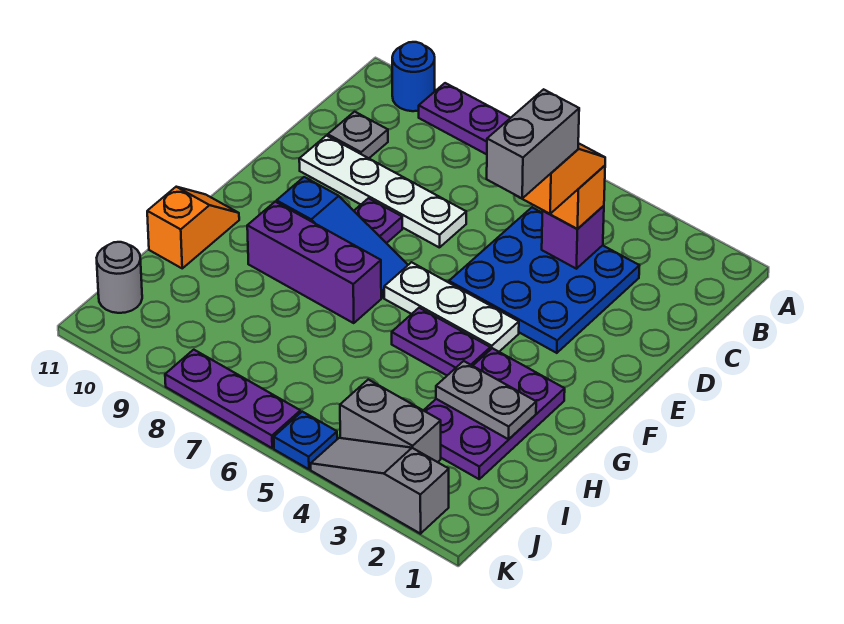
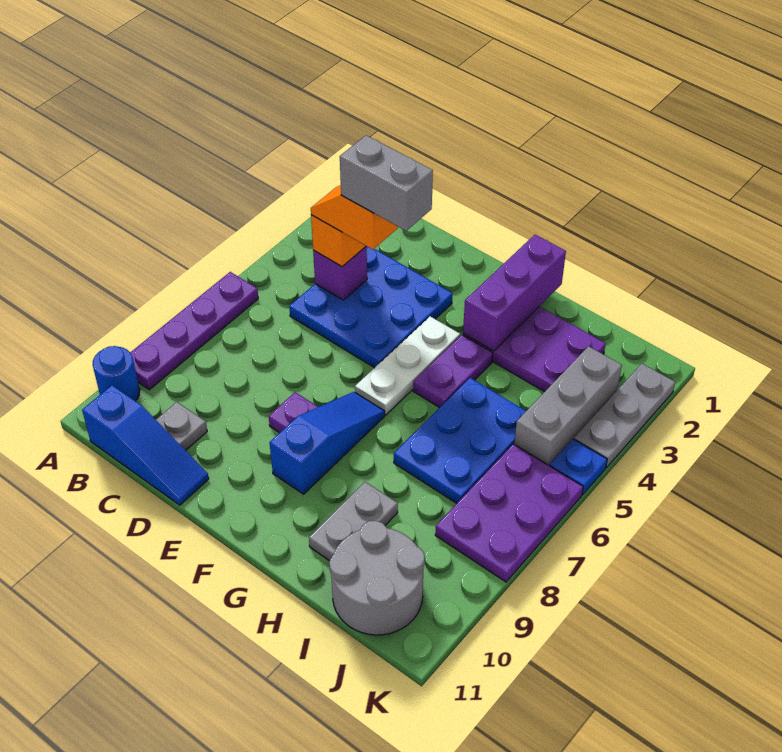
none -> blue 1x3 slope [82,385,209,505]
white 1x4 plate [299,136,466,248] -> none
purple 1x3 brick [247,202,381,323] -> purple 1x3 brick moved to [463,235,566,351]
orange 1x2 slope [147,187,239,268] -> none
grey 1x2 plate [436,361,536,439] -> grey 1x2 plate moved to [309,482,398,561]
none -> blue 2x3 plate [394,378,526,503]
grey 1x2 brick [340,380,441,462] -> grey 1x3 brick [514,346,622,466]
grey 1x1 round brick [97,242,142,313] -> grey 2x2 round brick [329,521,425,635]
grey 1x3 slope [311,438,449,534] -> grey 1x3 plate [574,364,675,468]
purple 1x3 plate [165,350,300,448] -> purple 2x3 plate [435,444,583,582]

